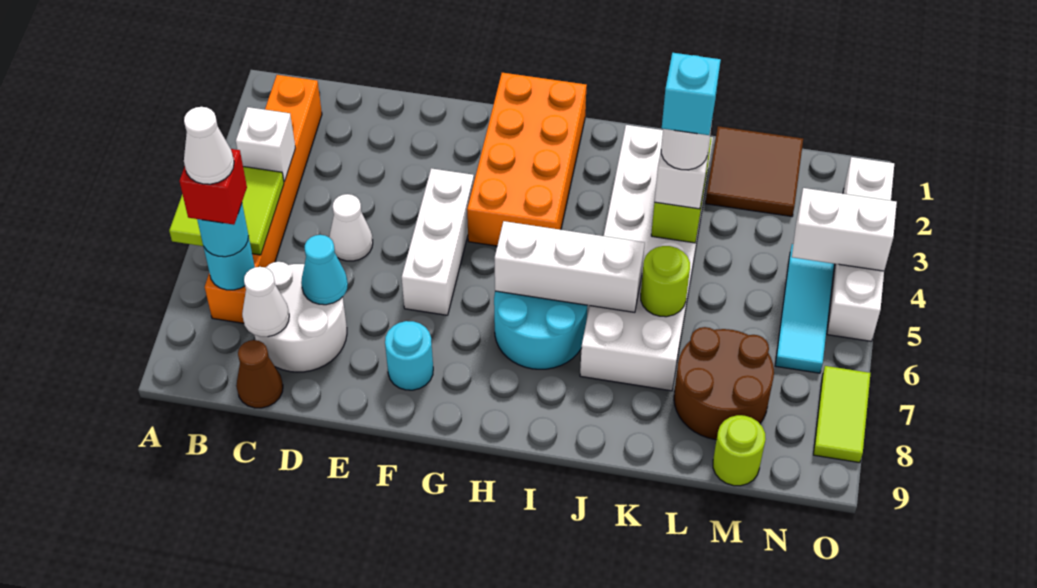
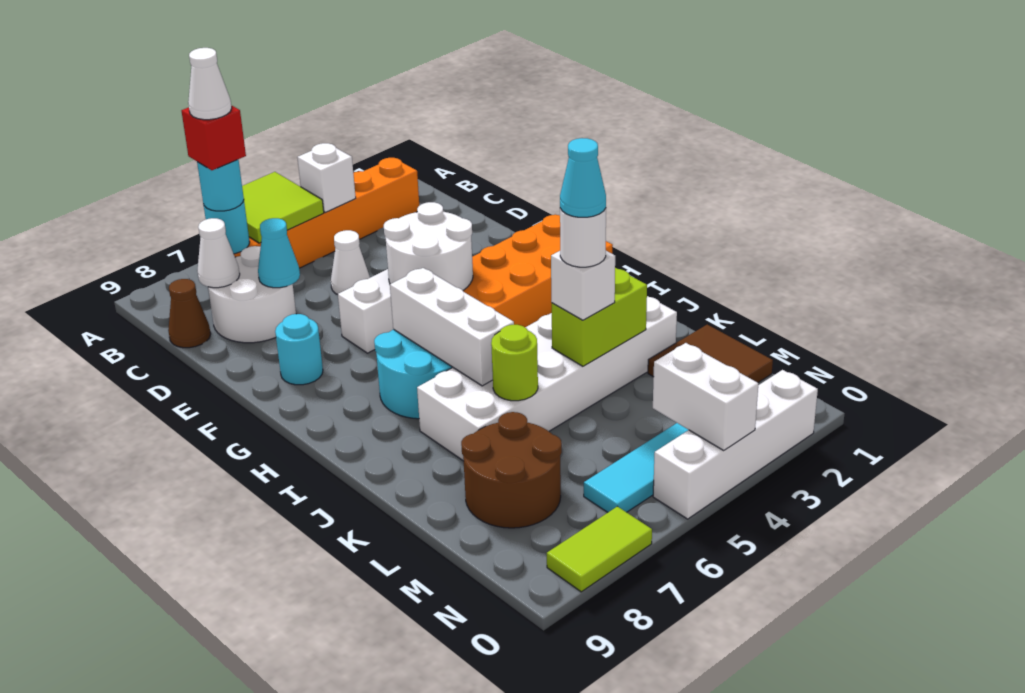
none -> white 2x2 round brick [384,202,473,290]
cyan 1x1 brick [662,53,721,135] -> cyan 1x1 cone [560,138,606,217]
lime 1x1 round brick [713,415,766,486] -> none

